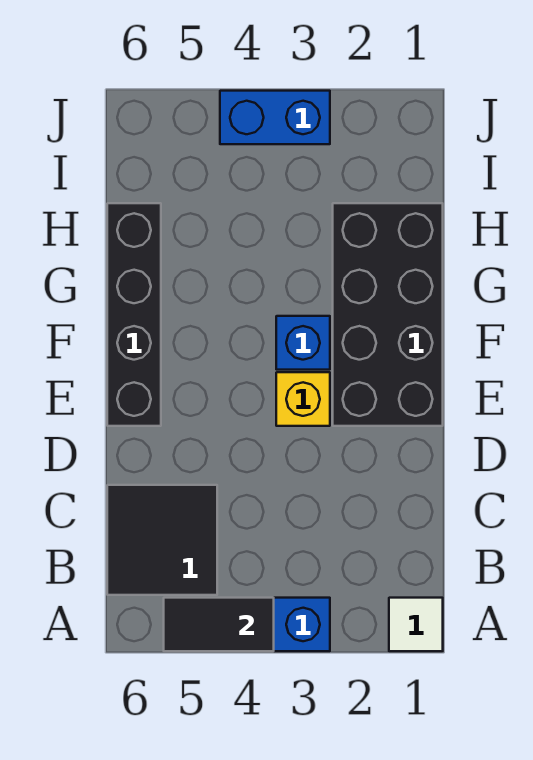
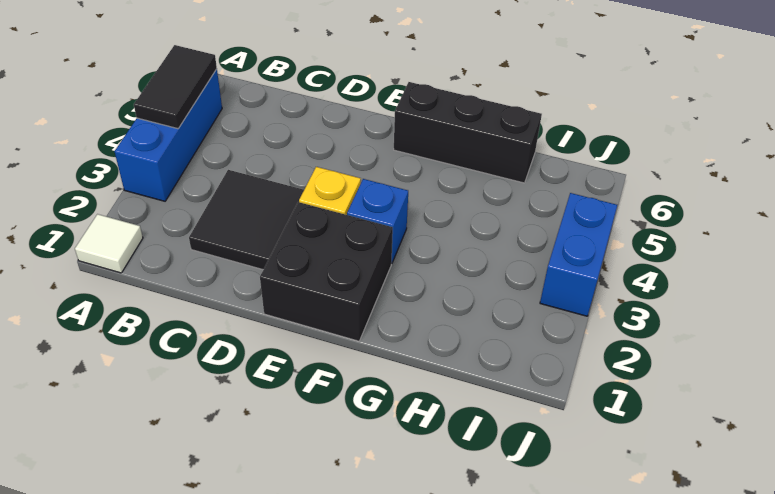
black 2x2 tile [107,485,217,595] -> black 2x2 tile moved to [189,170,304,270]
black 2x4 brick [333,203,443,426] -> black 2x2 brick [260,202,393,341]
black 1x4 brick [107,203,161,426] -> black 1x3 brick [394,82,542,183]

